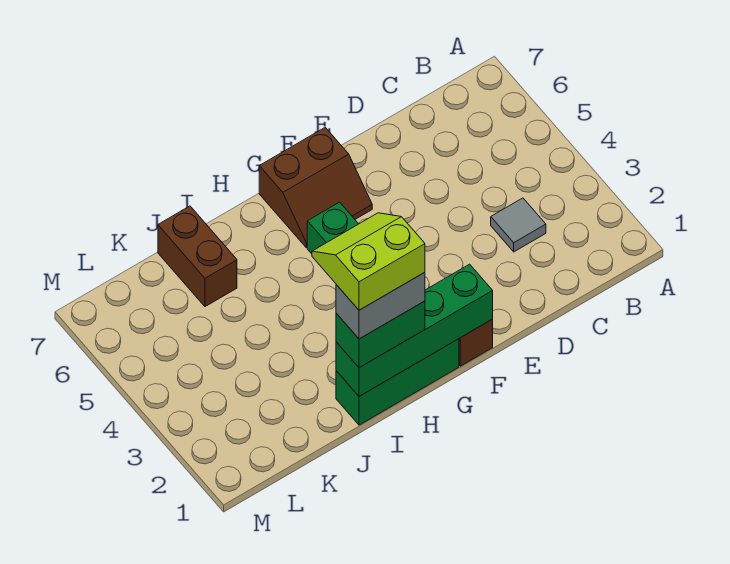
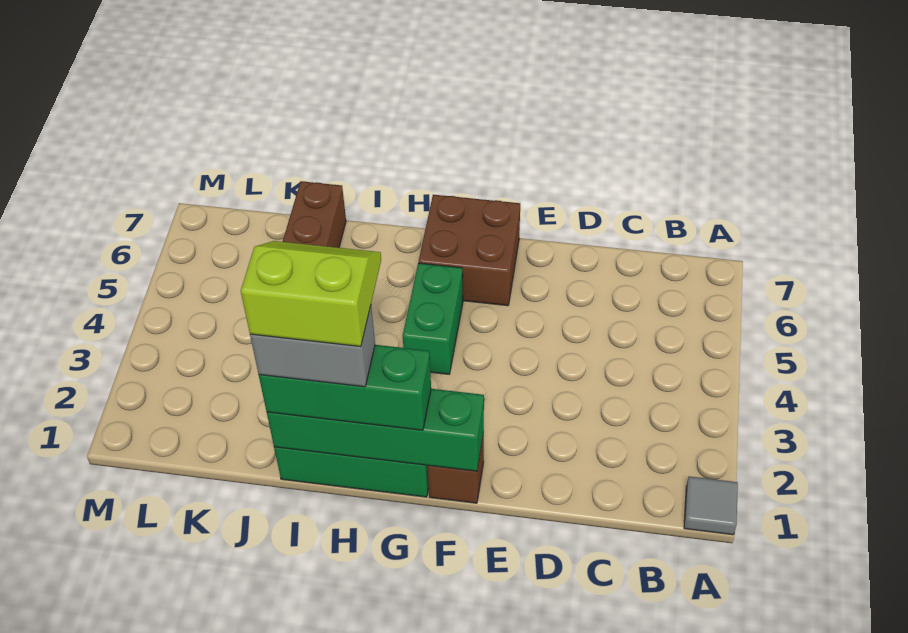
grey 1x1 tile [491,198,546,252] -> grey 1x1 tile moved to [684,476,738,535]
brown 2x2 slope [259,127,372,248] -> brown 2x2 brick [419,195,520,306]
green 1x2 brick [336,301,425,368] -> green 1x3 brick [259,345,431,430]

